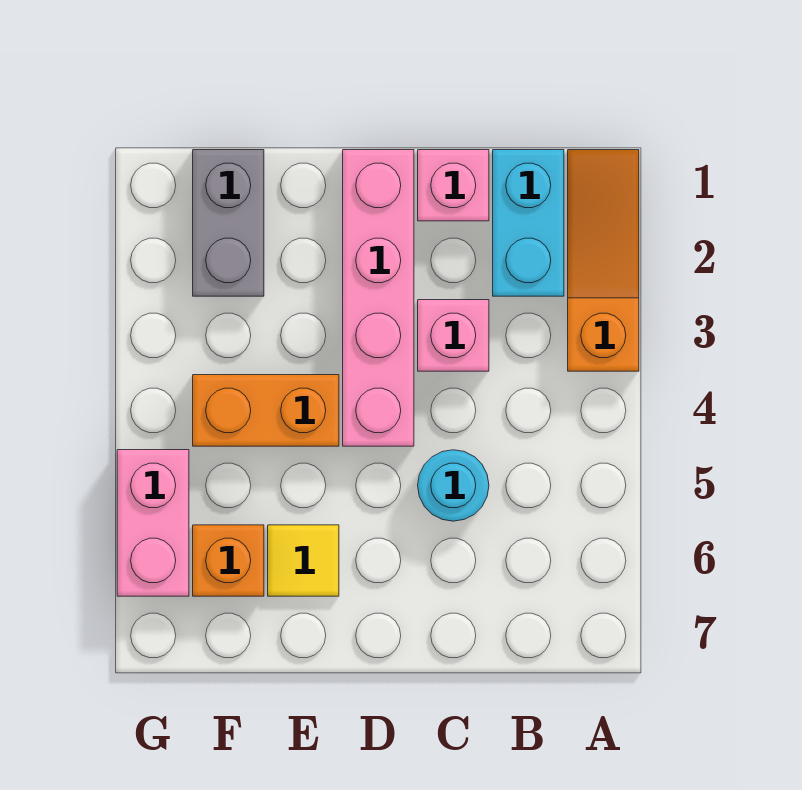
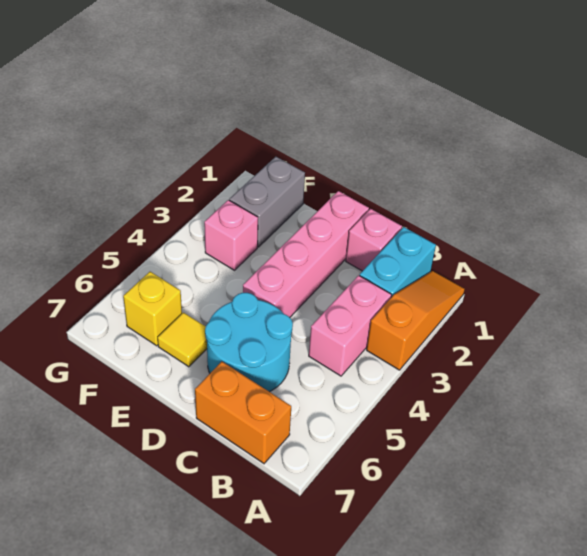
pink 1x1 brick [418,300,489,371] -> pink 1x1 brick moved to [204,200,258,270]
cyan 1x1 round brick [418,450,489,521] -> cyan 2x2 round brick [205,293,293,392]
orange 1x2 brick [193,375,339,446] -> orange 1x2 brick moved to [195,362,291,463]
orange 1x1 brick [193,525,264,596] -> yellow 1x1 brick [123,272,182,346]
pink 1x2 brick [117,450,189,596] -> pink 1x2 brick moved to [309,275,391,376]

